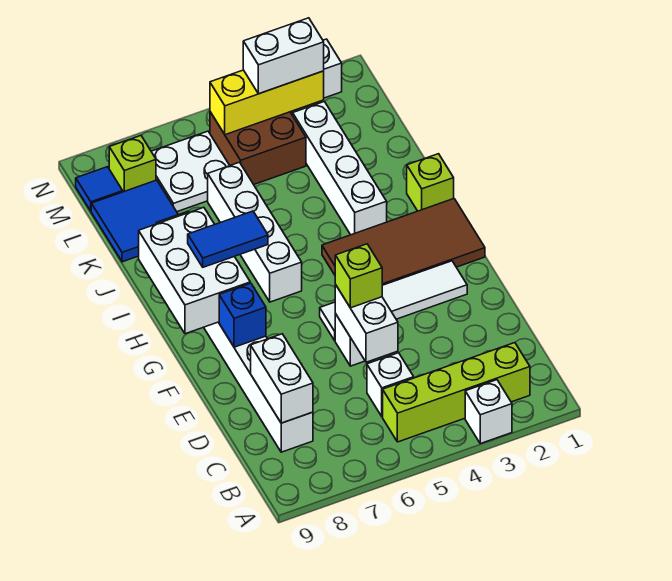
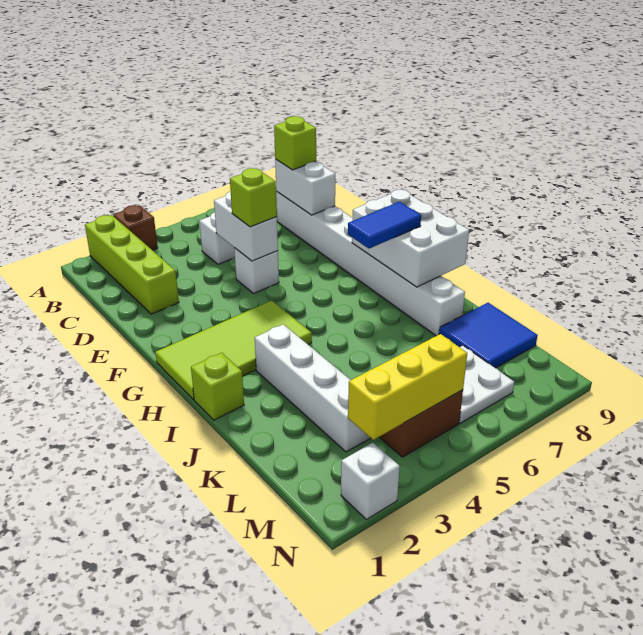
white 1x1 brick [465,380,512,444] -> brown 1x1 brick [113,205,158,250]
lime 1x4 brick [383,343,530,442] -> lime 1x4 brick turned to [85,215,179,314]
white 1x4 tile [320,261,467,341] -> none
blue 1x1 brick [219,283,266,347] -> none
brown 2x4 tile [322,199,485,285] -> lime 2x4 tile [155,300,312,400]
white 1x4 brick [208,162,302,302] -> none
white 1x2 brick [243,18,324,94] -> none
lime 1x1 brick [109,136,156,192] -> lime 1x1 brick moved to [274,116,316,170]
blue 1x1 tile [76,167,123,211] -> none

